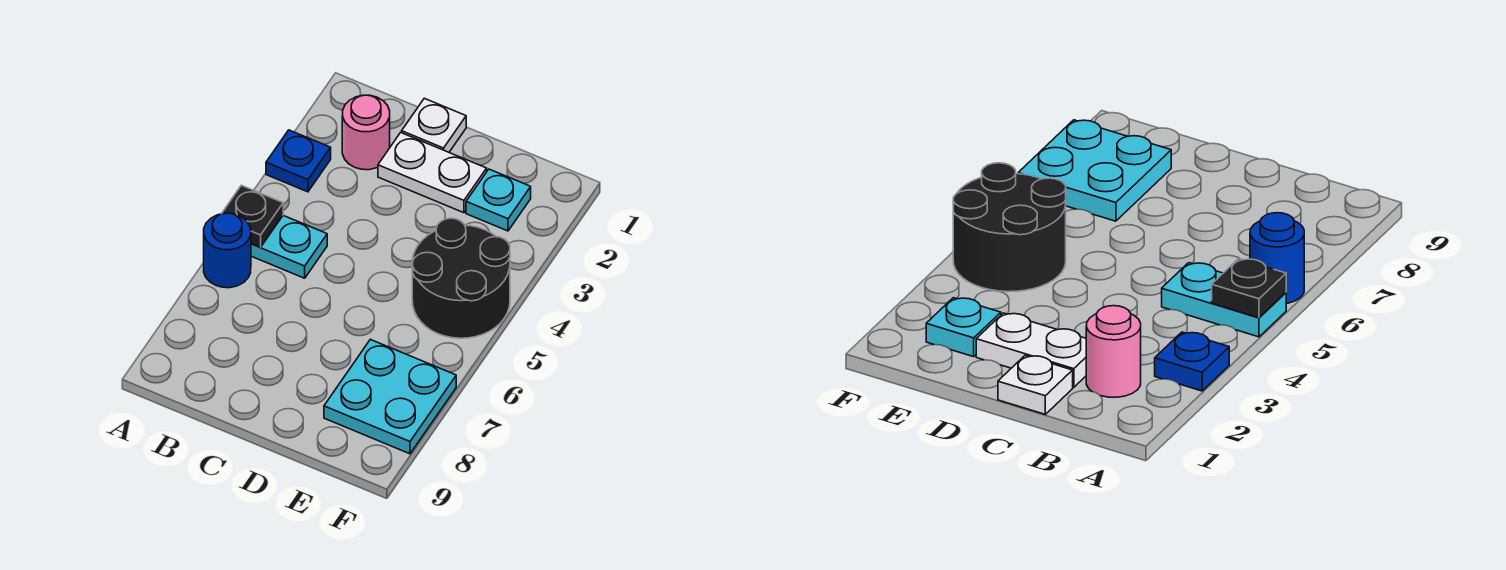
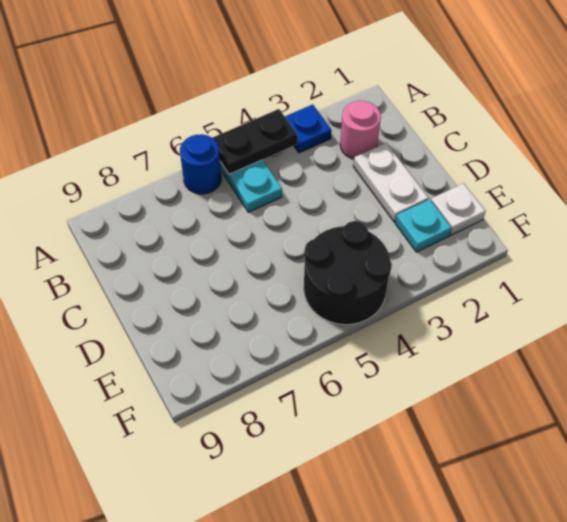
black 1x1 plate [222,185,283,247] -> black 1x2 plate [212,109,298,174]
white 1x1 plate [402,98,466,152] -> white 1x1 plate moved to [431,183,485,235]
cyan 2x2 plate [324,339,456,454] -> none

